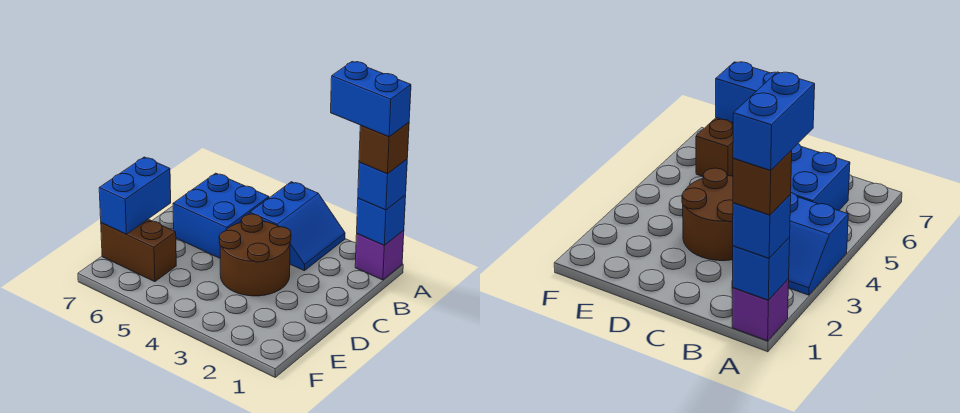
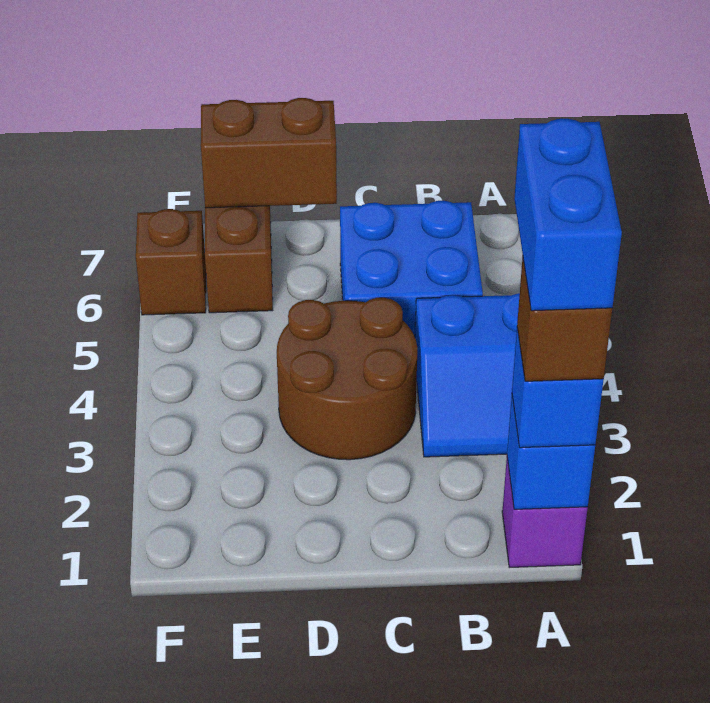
blue 1x2 brick [99,157,171,234] -> brown 1x2 brick [201,98,337,208]
none -> brown 1x1 brick [136,209,206,315]

